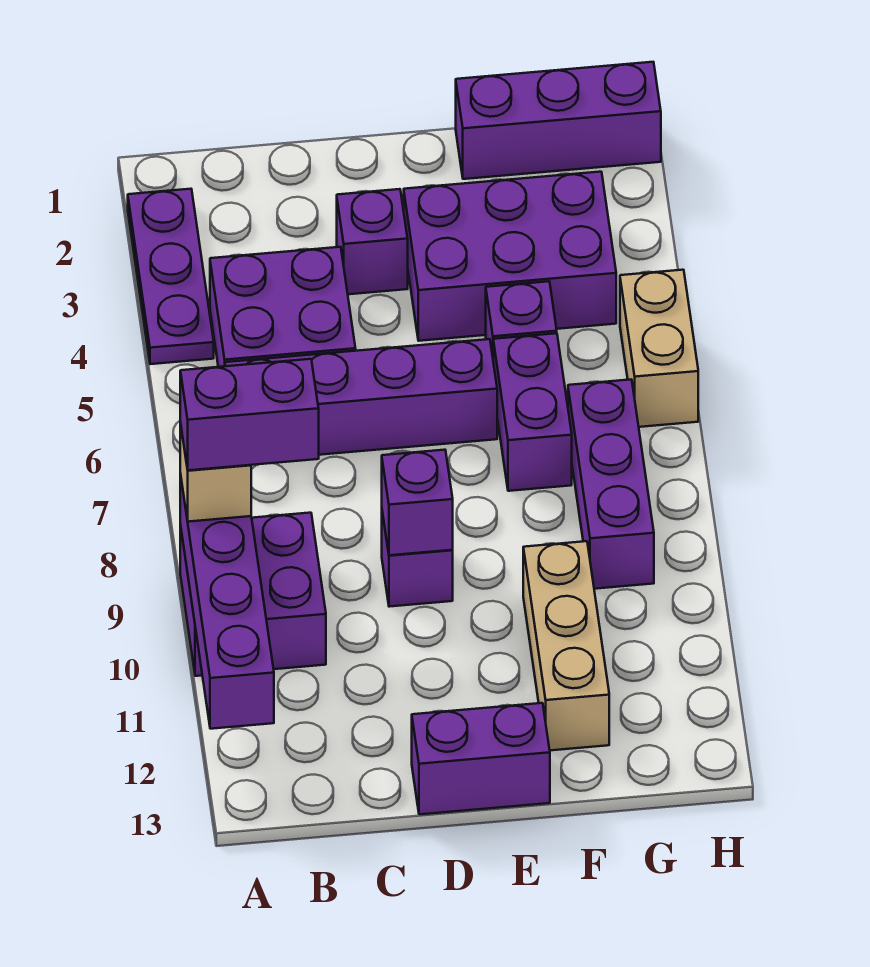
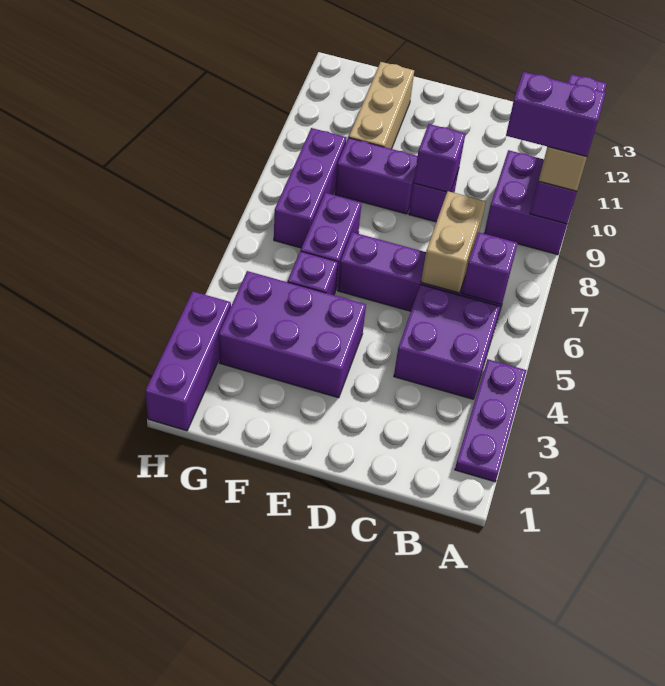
purple 1x1 brick [337,189,408,294] -> purple 1x1 brick moved to [462,232,518,304]
purple 1x2 brick [412,703,550,814] -> purple 1x2 brick moved to [335,138,418,214]
purple 1x3 brick [456,62,661,179] -> purple 1x3 brick turned to [145,291,231,431]
tan 1x2 brick [620,270,698,427] -> tan 1x2 brick moved to [421,191,486,293]

